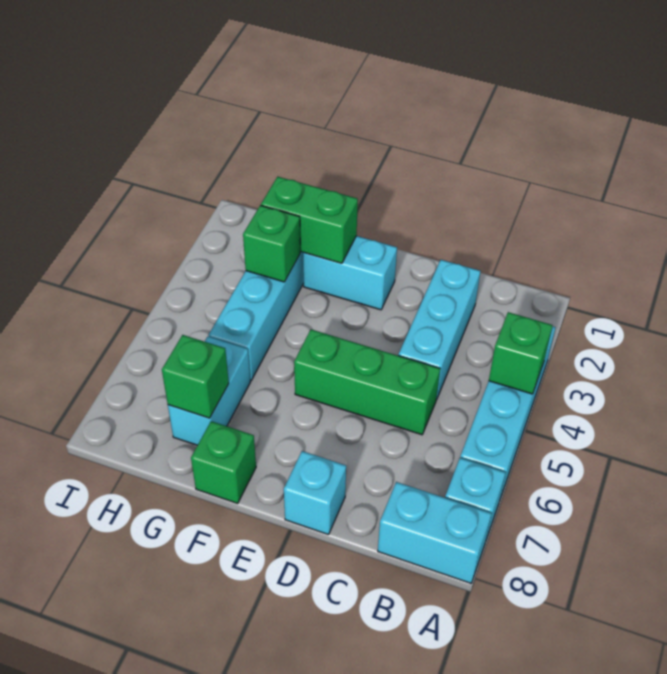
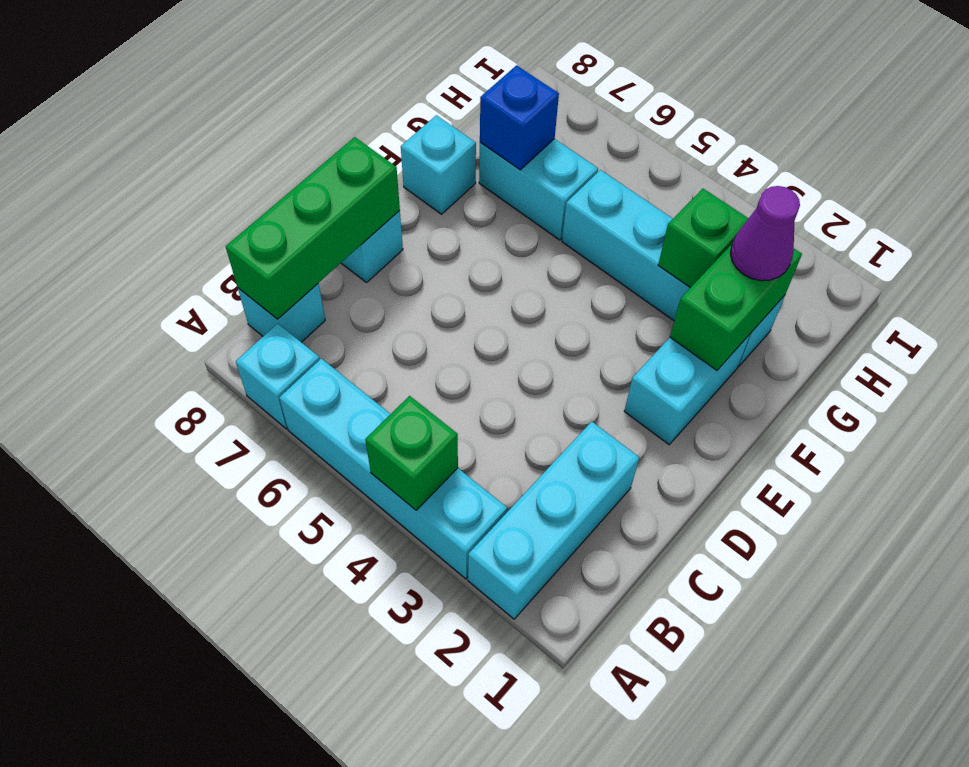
cyan 1x2 brick [378,482,492,583] -> cyan 1x1 brick [238,284,325,342]
cyan 1x3 brick [398,260,480,399] -> cyan 1x3 brick turned to [468,422,639,619]
green 1x3 brick [294,329,440,435] -> green 1x3 brick moved to [226,137,400,319]
green 1x1 brick [191,421,256,503] -> cyan 1x1 brick [401,115,476,214]
none -> purple 1x1 cone [731,186,800,281]
green 1x1 brick [162,335,229,418] -> blue 1x1 brick [480,65,559,170]

